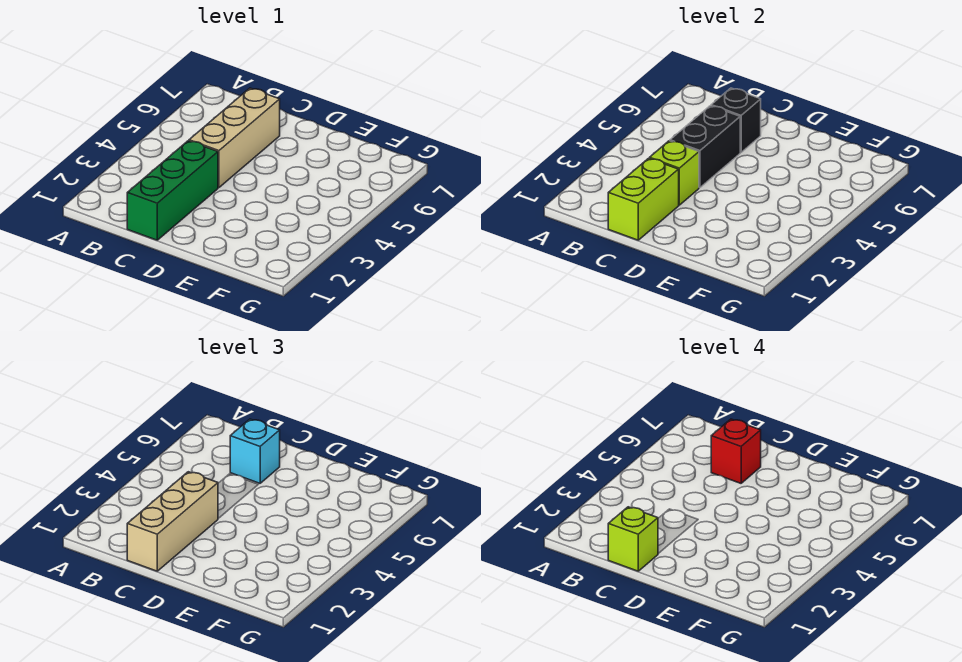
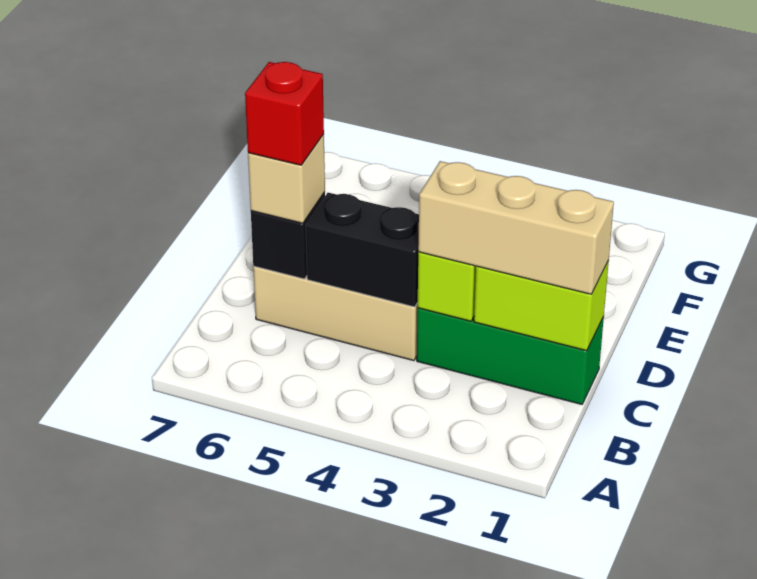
lime 1x1 brick [608,507,658,571] -> none
cyan 1x1 brick [230,419,280,483] -> tan 1x1 brick [248,134,325,223]

